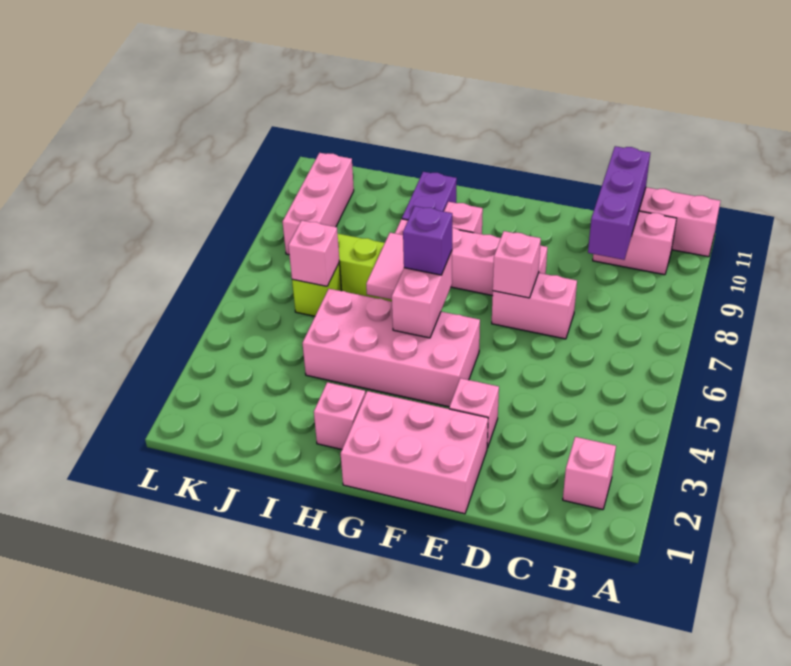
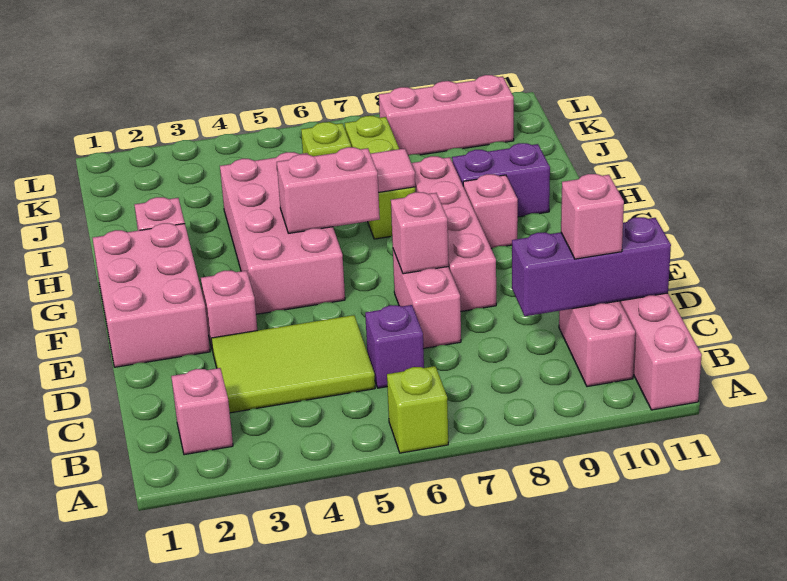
none -> lime 1x1 brick [387,366,448,453]
none -> lime 2x3 tile [211,315,375,413]
purple 1x1 brick [403,206,453,275] -> purple 1x1 brick moved to [365,305,424,388]
pink 1x1 brick [288,220,339,286] -> pink 1x1 brick moved to [561,174,624,259]

